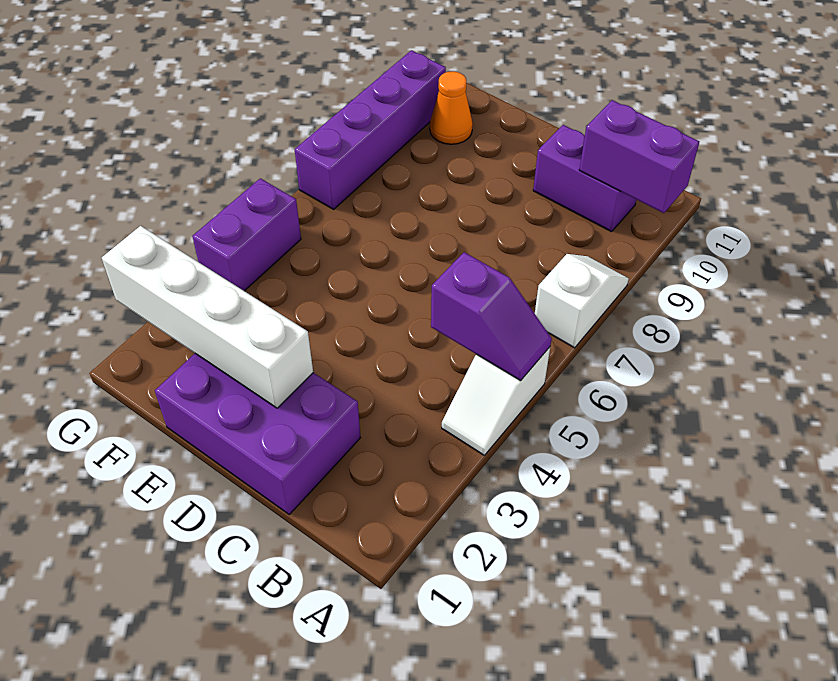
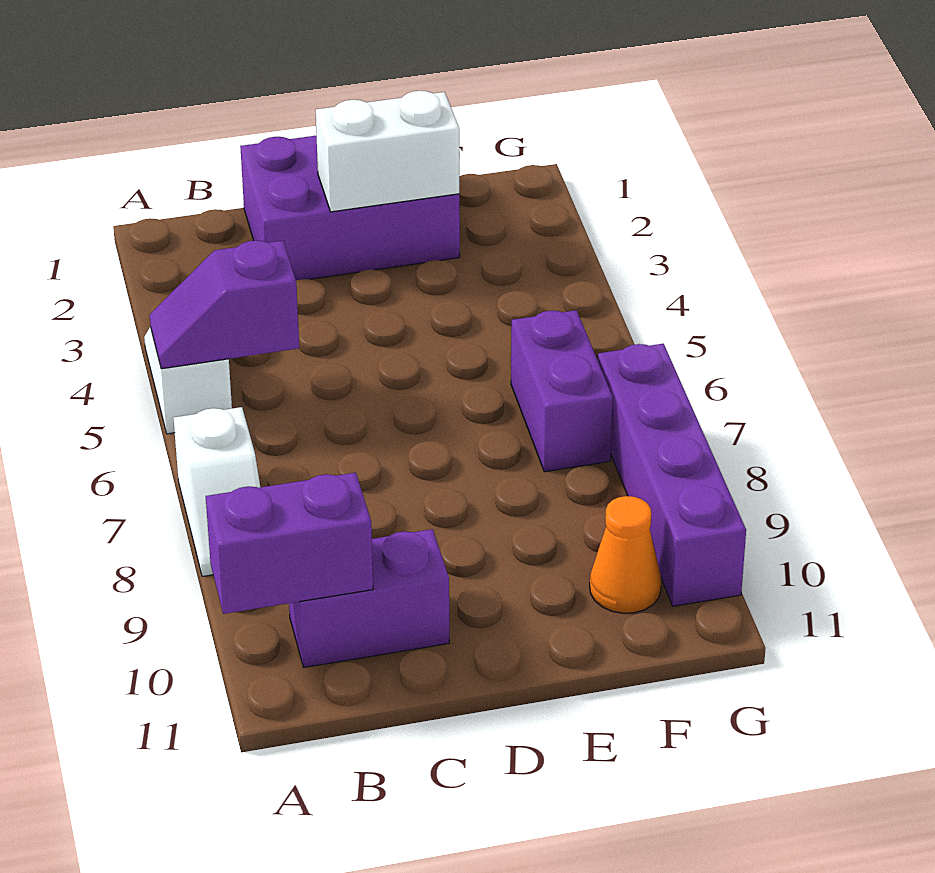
white 1x4 brick [102,226,313,408] -> white 1x2 brick [316,91,459,212]
purple 1x2 brick [192,178,301,291] -> purple 1x2 brick moved to [511,310,613,472]

